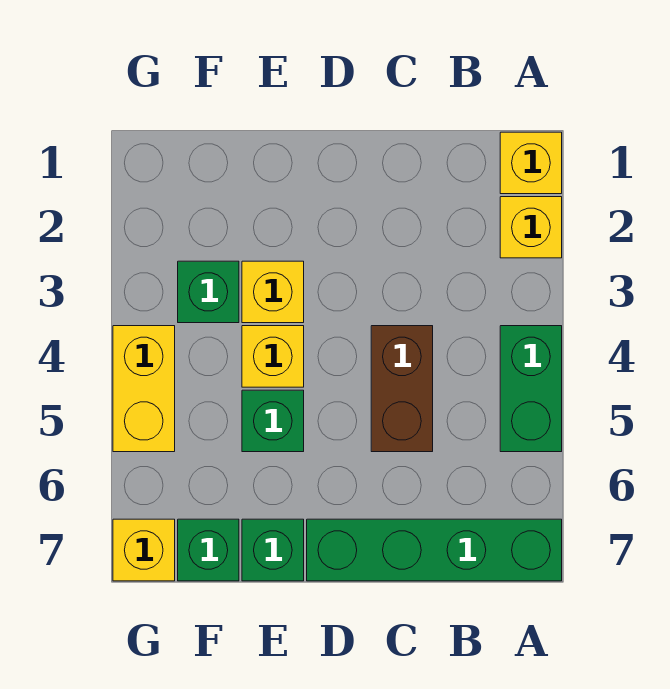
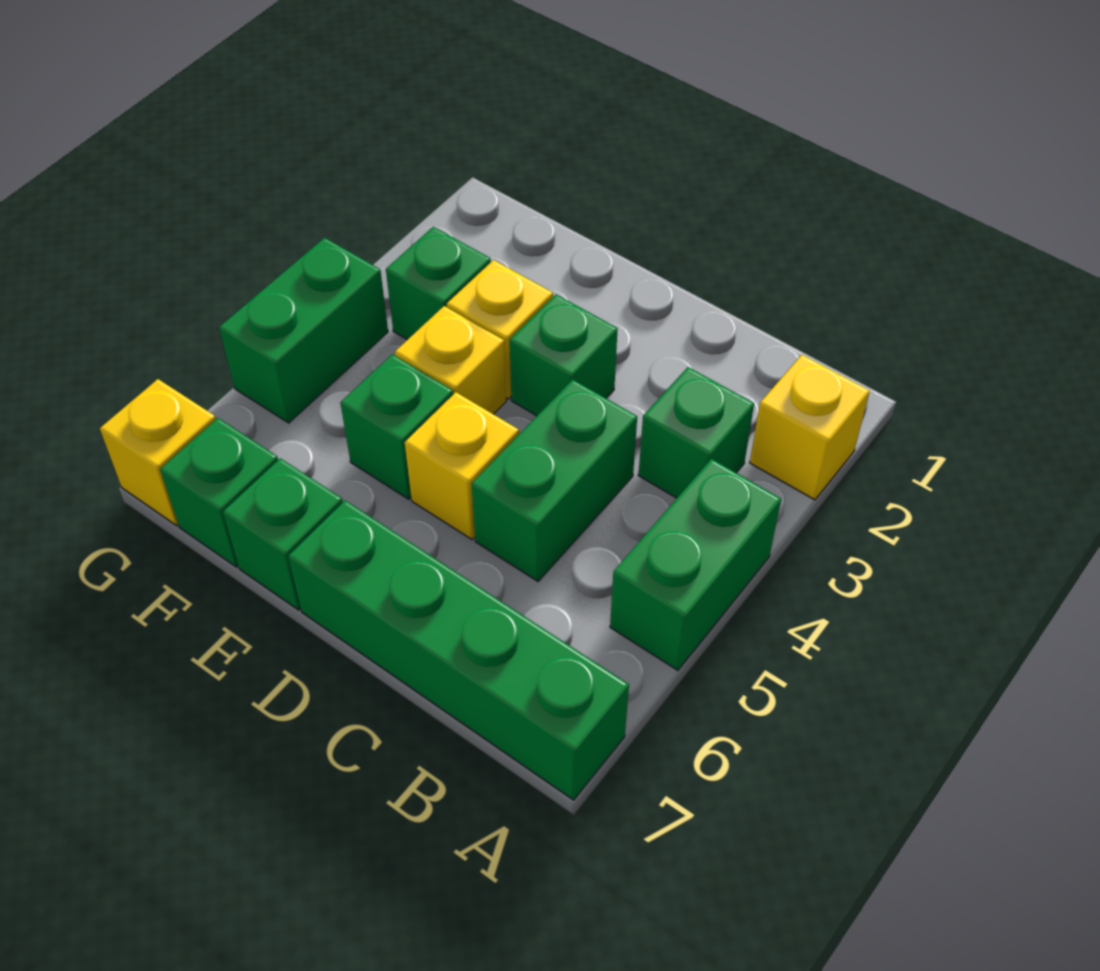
yellow 1x1 brick [500,132,562,194] -> yellow 1x1 brick moved to [405,392,519,540]
none -> green 1x1 brick [638,367,754,498]
brown 1x2 brick [371,326,433,452] -> green 1x2 brick [471,379,637,581]
none -> green 1x1 brick [510,295,618,416]
yellow 1x2 brick [113,326,175,452] -> green 1x2 brick [219,238,388,423]

